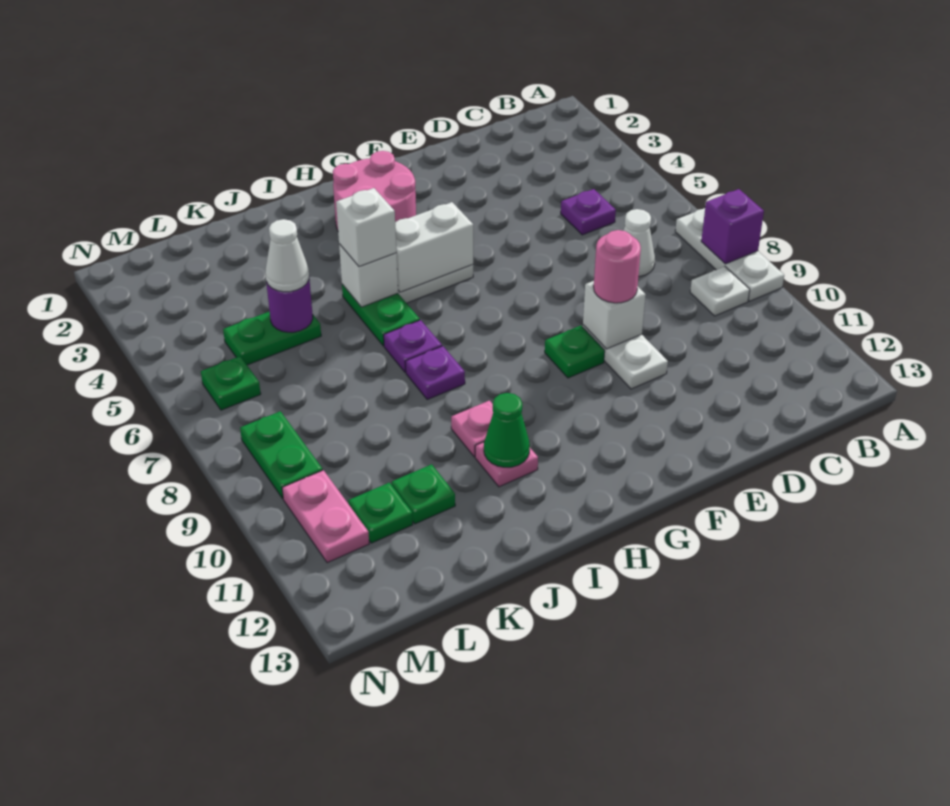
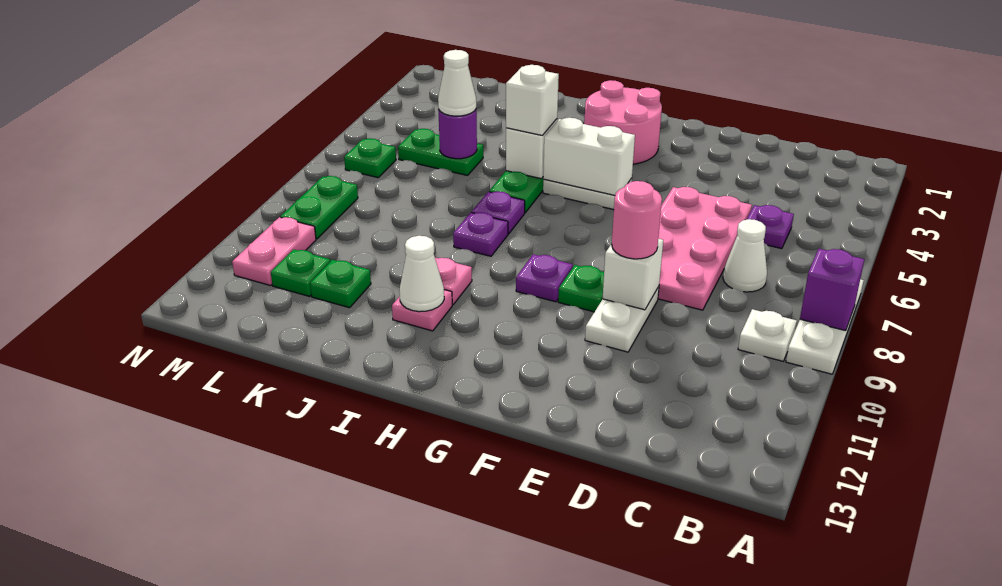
none -> pink 2x4 plate [658,187,752,310]
none -> purple 1x1 plate [516,254,573,302]
green 1x1 cone [484,393,530,467] -> white 1x1 cone [399,236,444,312]

